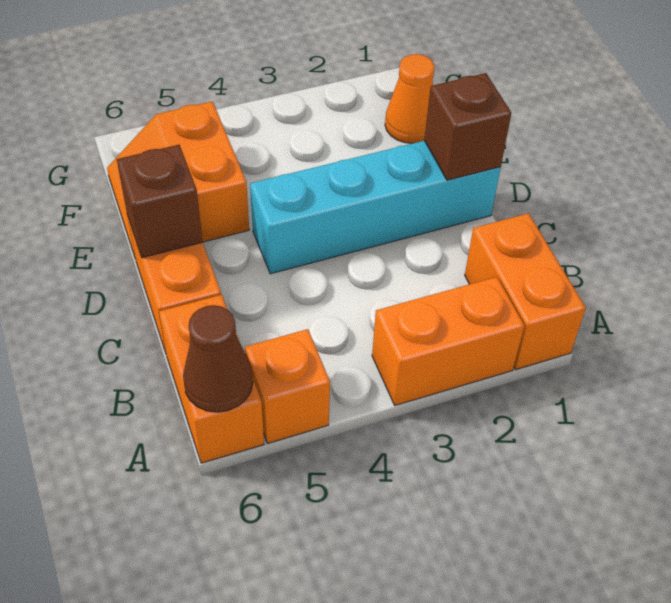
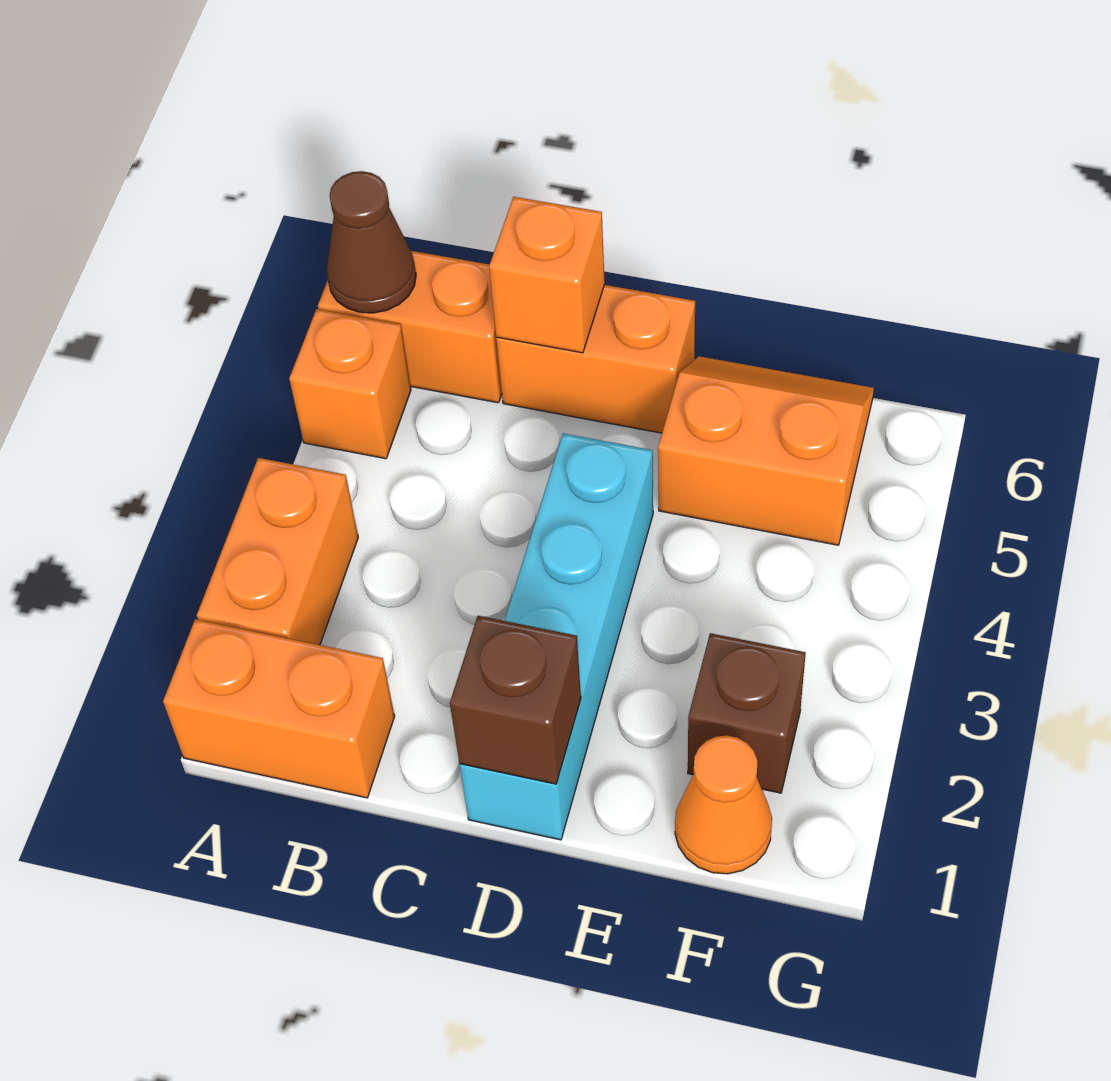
none -> orange 1x1 brick [489,197,605,353]
brown 1x1 brick [117,145,203,258] -> brown 1x1 brick moved to [688,633,806,793]

